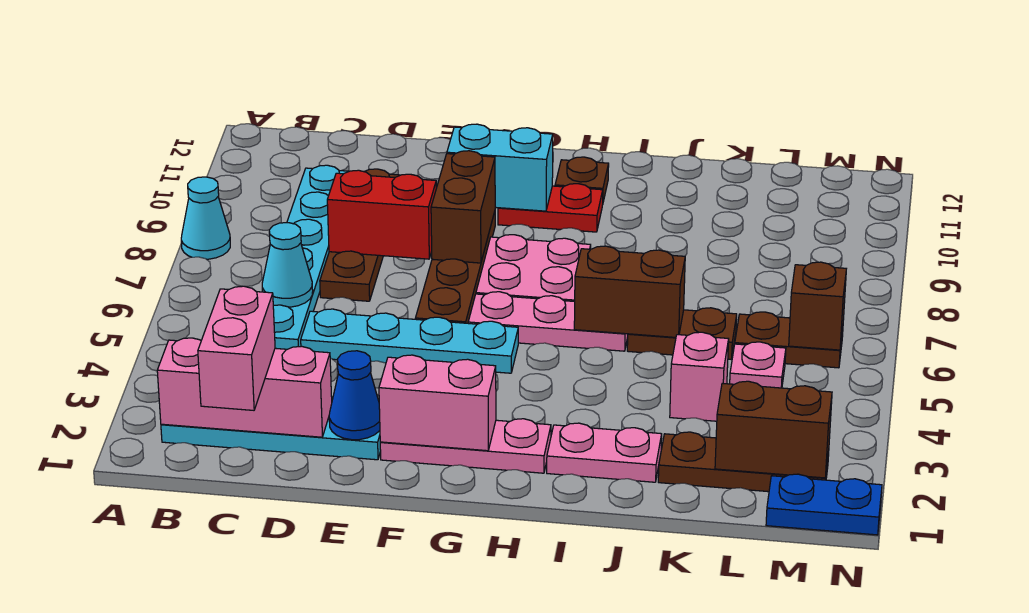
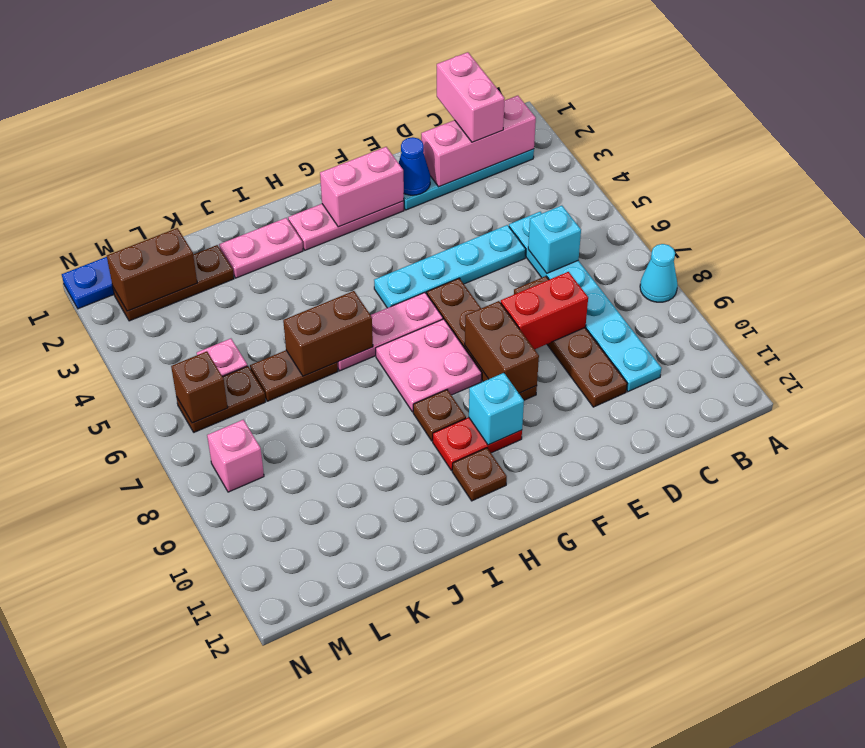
cyan 1x1 cone [262,223,313,307] -> cyan 1x1 brick [528,206,581,273]
cyan 1x2 brick [447,124,553,211] -> cyan 1x1 brick [469,373,524,445]
none -> brown 1x1 plate [413,390,466,441]
pink 1x1 brick [670,332,729,421] -> pink 1x1 brick moved to [207,420,264,492]

